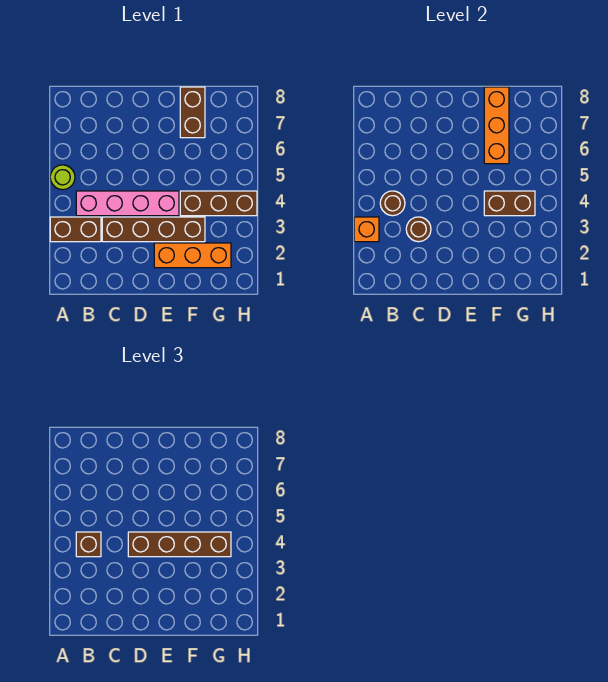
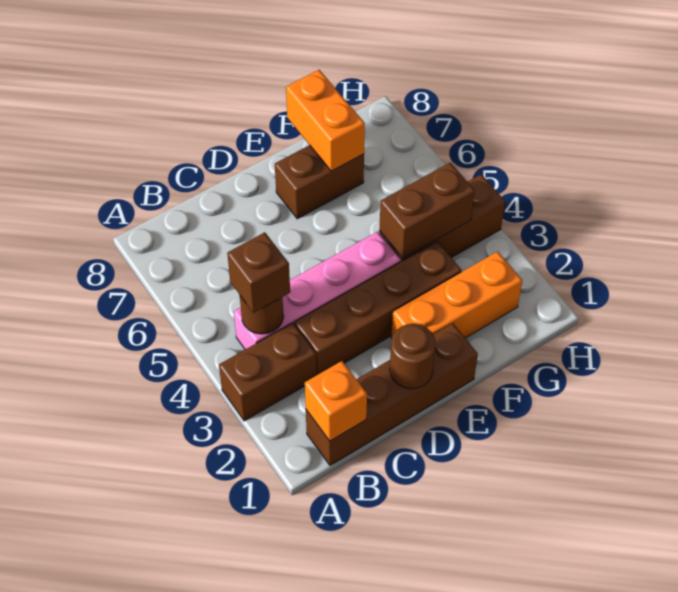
orange 1x1 brick [354,217,379,242] -> orange 1x1 brick moved to [305,361,367,441]
lime 1x1 round brick [50,165,75,190] -> none
brown 1x1 round brick [406,217,431,242] -> brown 1x1 round brick moved to [390,324,436,389]
brown 1x4 brick [128,532,231,557] -> brown 1x4 brick moved to [306,323,478,465]
orange 1x3 brick [484,87,509,164] -> orange 1x2 brick [286,70,365,171]
brown 1x2 brick [180,87,205,138] -> brown 1x2 brick turned to [275,145,364,219]

